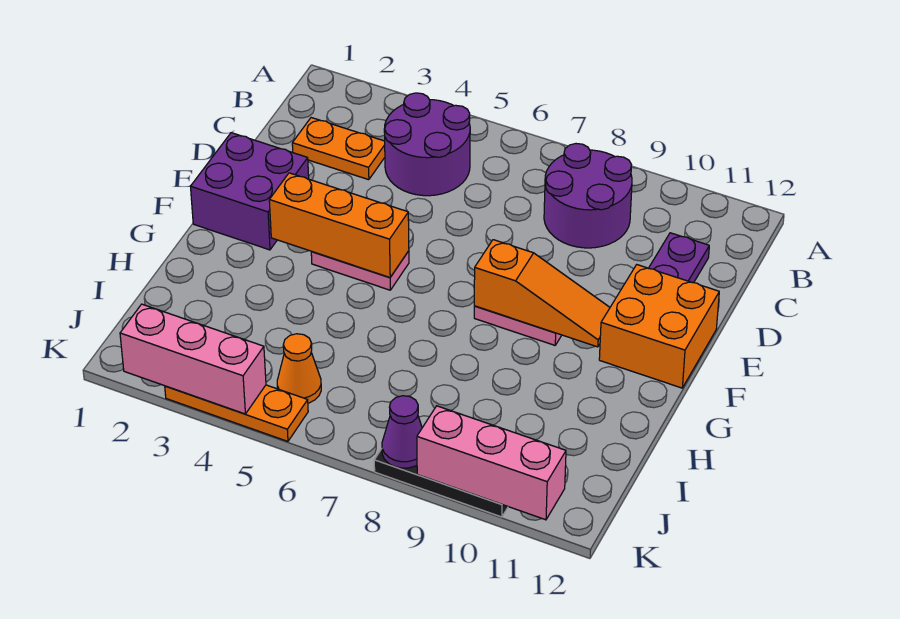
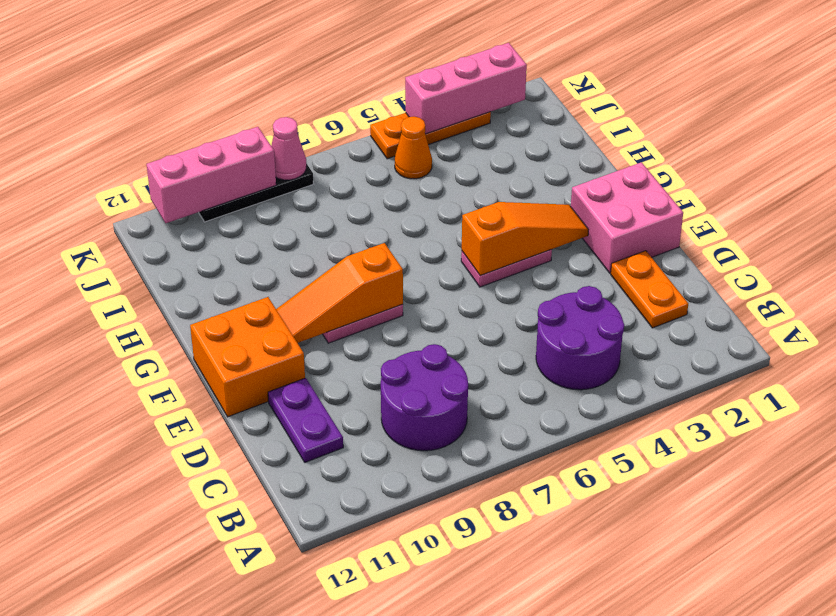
orange 1x2 plate [292,118,385,180] -> orange 1x2 plate turned to [611,251,688,328]
purple 2x2 brick [191,133,309,250] -> pink 2x2 brick [571,162,683,273]
orange 1x3 brick [269,173,409,278] -> orange 1x3 slope [462,202,589,276]
purple 1x1 cone [382,396,422,468] -> pink 1x1 cone [271,117,307,180]

